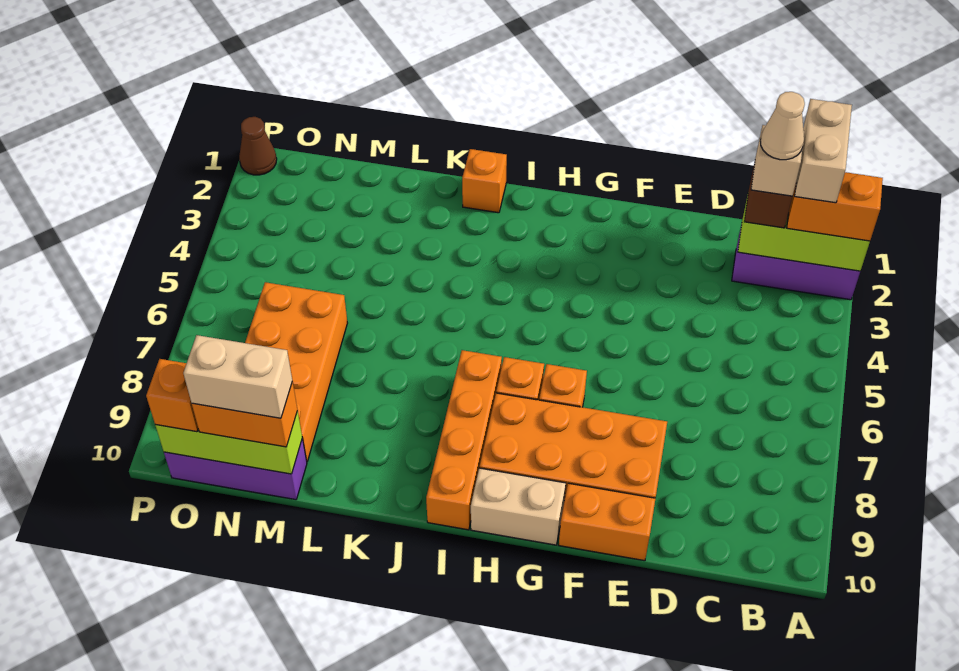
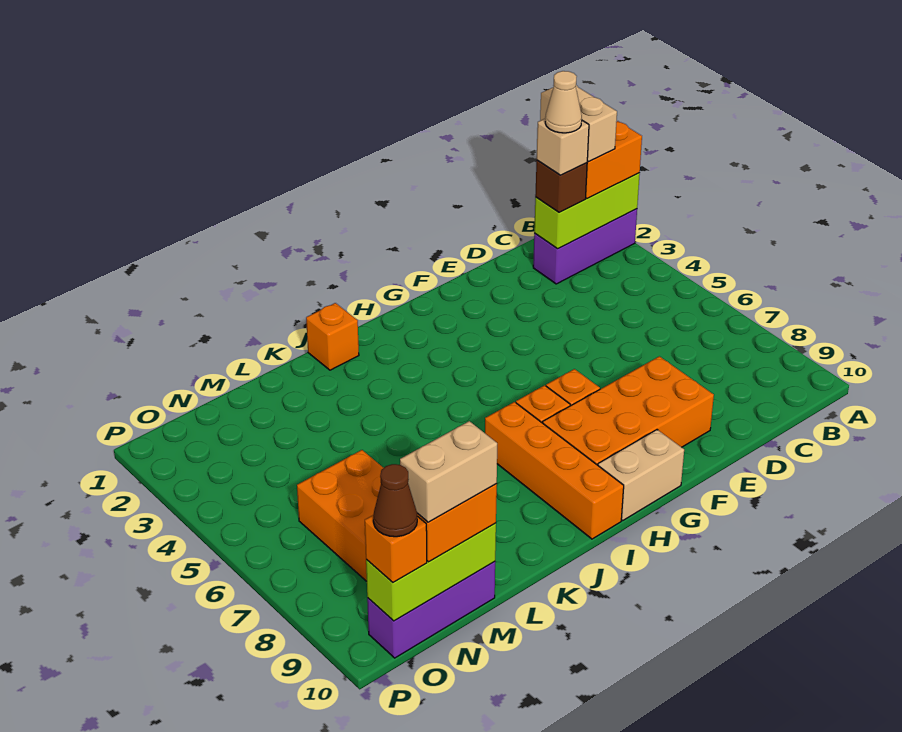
orange 1x2 brick [559,483,655,561] -> none
brown 1x1 cone [239,117,277,175] -> brown 1x1 cone moved to [373,464,417,537]

